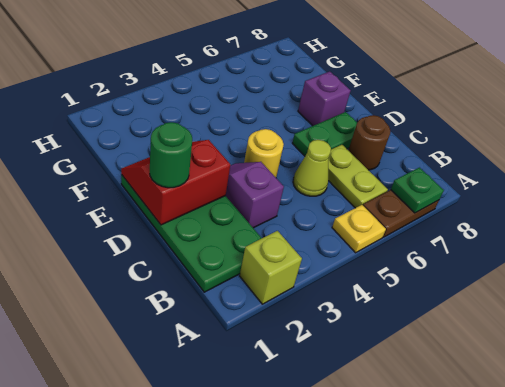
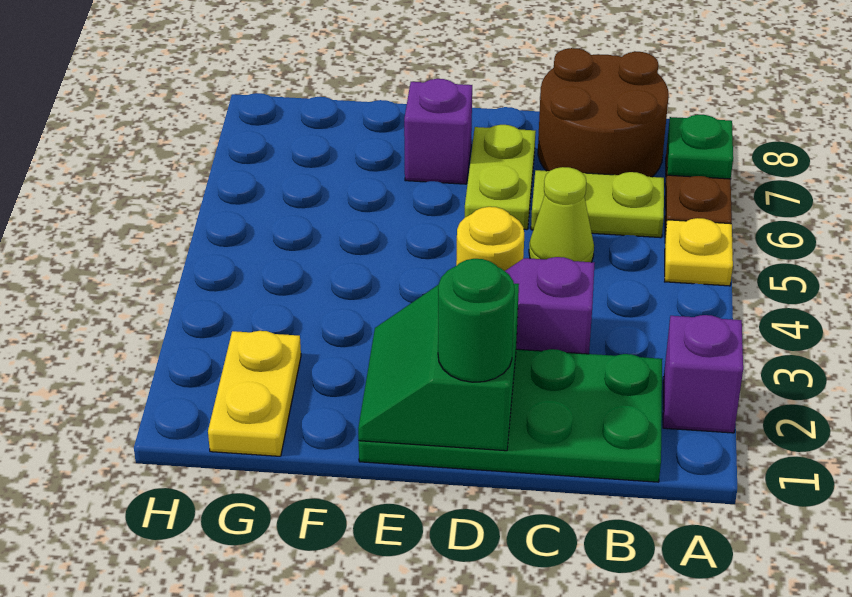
lime 1x1 brick [240,231,302,304] -> purple 1x1 brick [663,315,743,433]
brown 1x1 round brick [348,115,390,170] -> brown 2x2 round brick [538,48,669,177]
red 2x2 slope [121,140,230,225] -> green 2x2 slope [358,284,519,451]
green 1x2 plate [292,112,357,156] -> lime 1x2 plate [465,125,536,230]
none -> yellow 1x2 plate [208,331,301,456]

